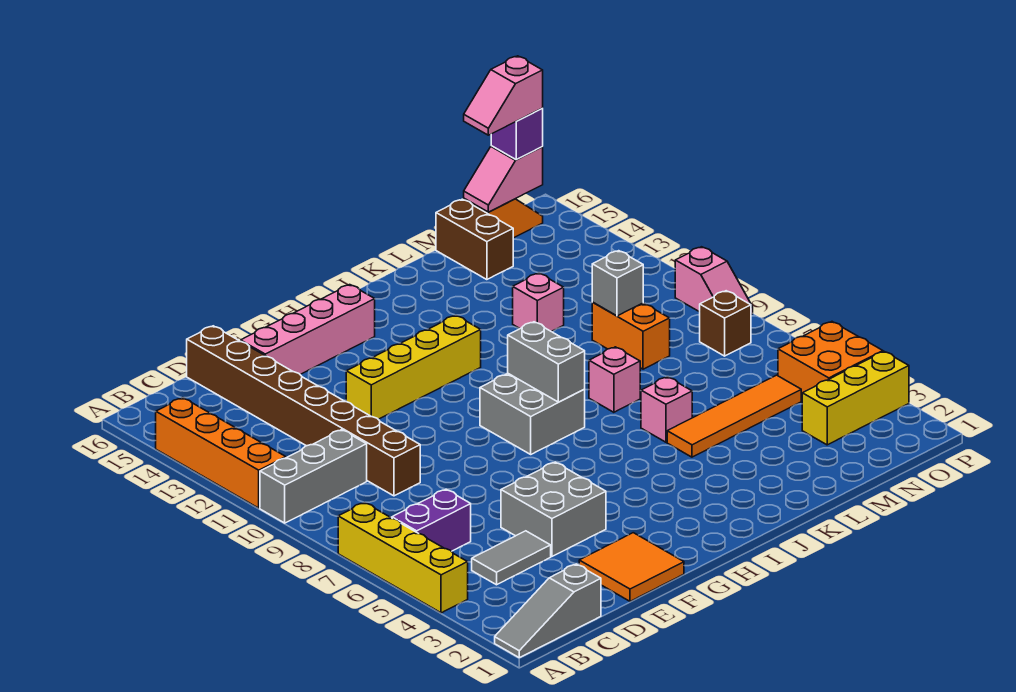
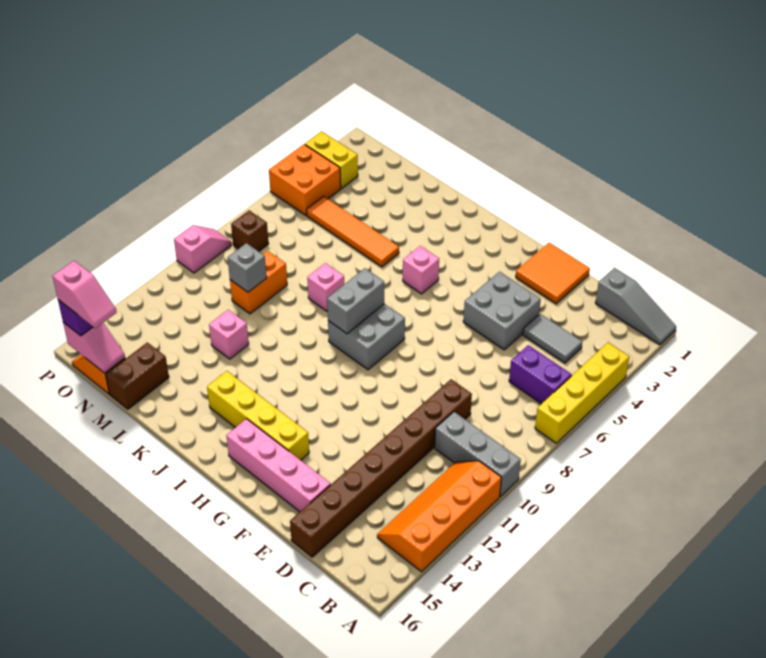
yellow 1x4 brick [346,315,481,419] -> yellow 1x4 brick moved to [207,371,309,460]
pink 1x1 brick [641,377,692,442] -> pink 1x1 brick moved to [403,246,439,294]
yellow 1x3 brick [802,352,909,445] -> yellow 1x2 brick [305,131,358,188]

